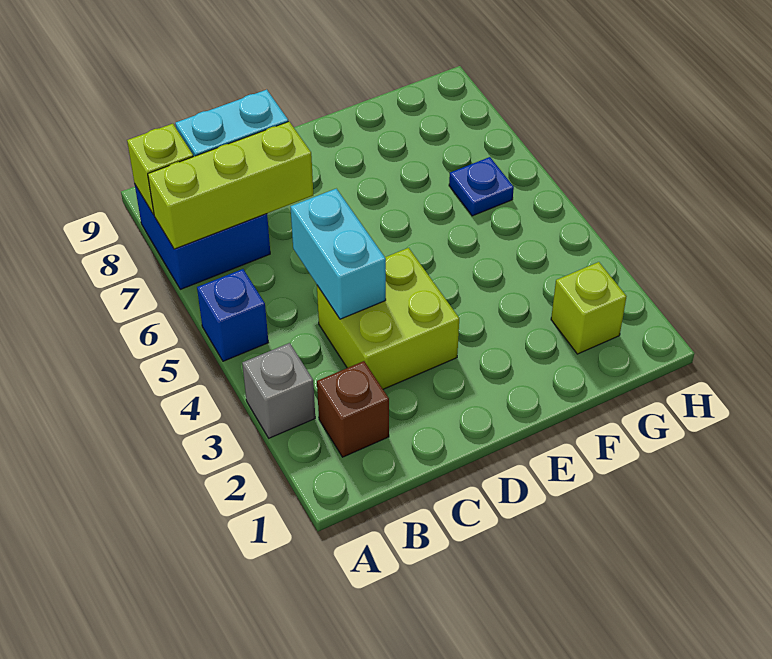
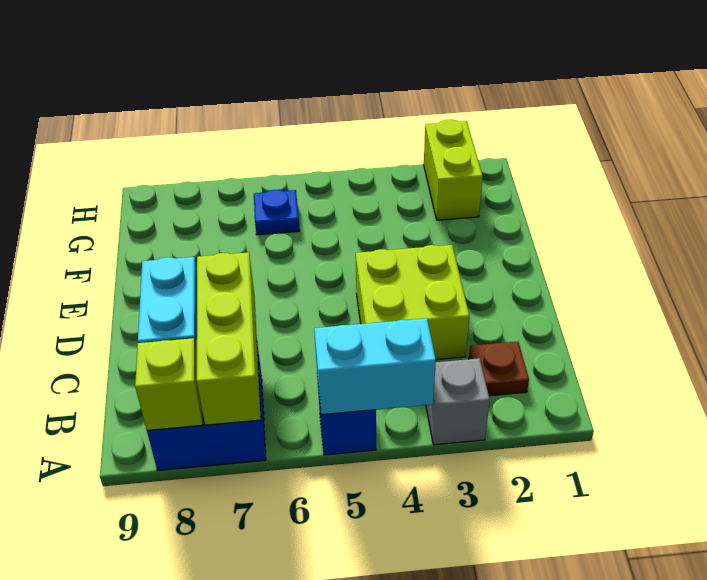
brown 1x1 brick [317,361,389,457] -> brown 1x1 plate [469,341,529,396]
cyan 1x2 brick [290,189,386,319] -> cyan 1x2 brick moved to [314,318,436,415]
lime 1x1 brick [551,262,627,354] -> lime 1x2 brick [424,120,483,220]

